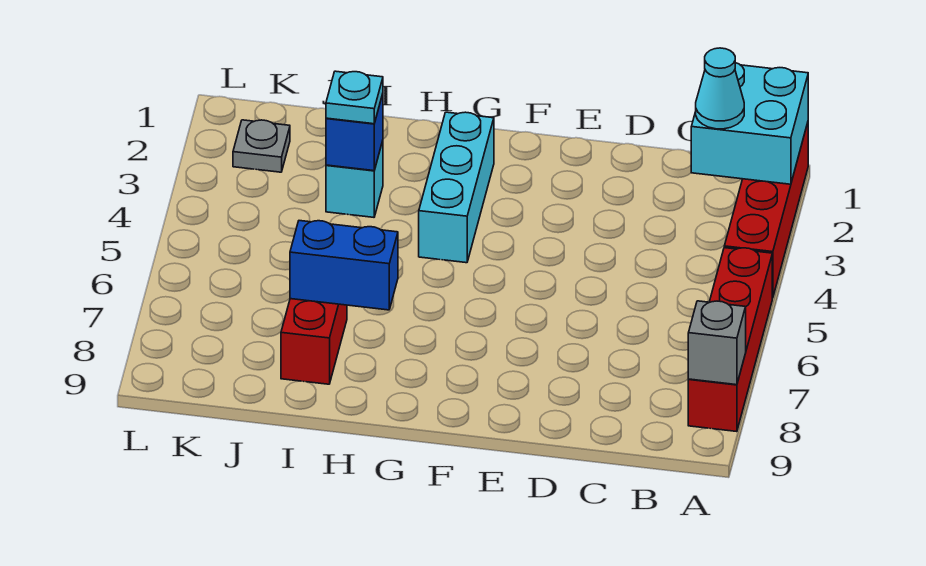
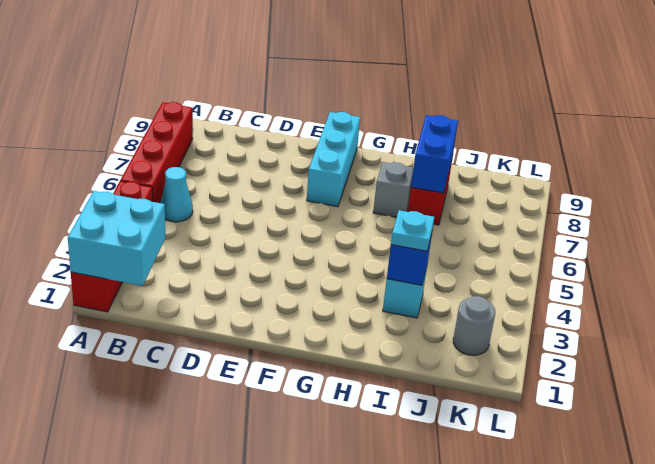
grey 1x1 brick [688,301,746,385] -> grey 1x1 brick moved to [373,162,414,217]
cyan 1x1 cone [696,48,744,129] -> cyan 1x1 cone moved to [160,167,193,222]
cyan 1x3 brick [419,112,494,263] -> cyan 1x3 brick moved to [307,112,360,207]
blue 1x2 brick [290,221,398,310] -> blue 1x2 brick turned to [411,115,458,193]
grey 1x1 plate [233,120,290,172] -> grey 1x1 round brick [453,296,495,355]

